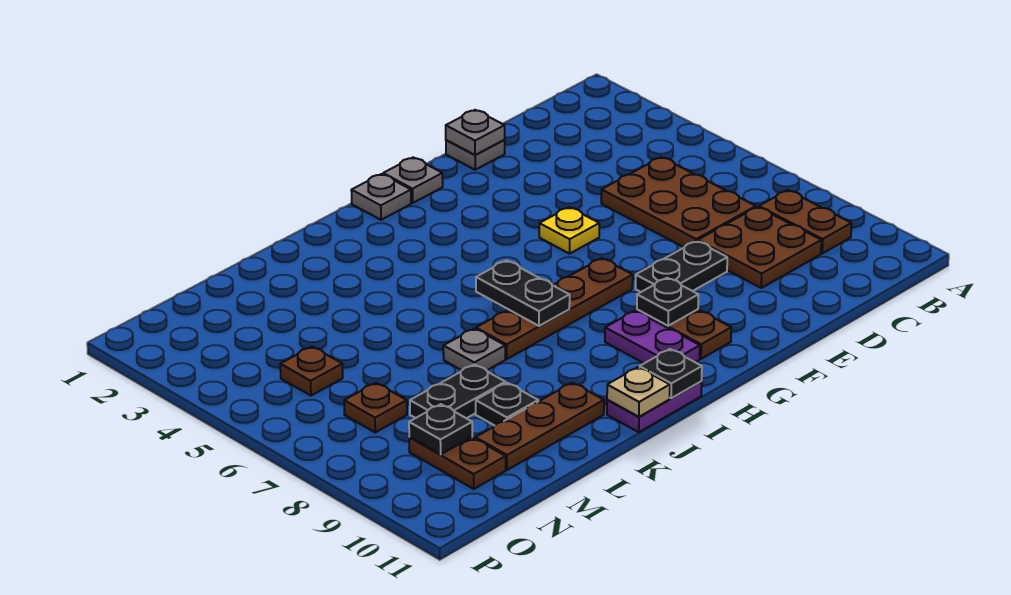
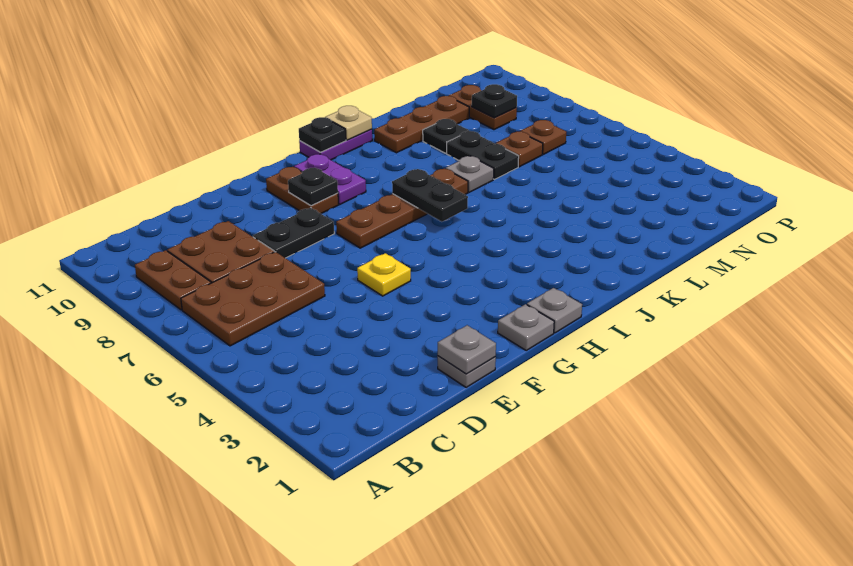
brown 2x3 plate [601,157,756,247] -> brown 2x3 plate turned to [181,252,325,346]
black 1x2 plate [410,364,505,418] -> black 1x2 plate turned to [447,131,519,179]
brown 1x1 plate [280,347,343,396] -> brown 1x1 plate moved to [496,132,543,167]

